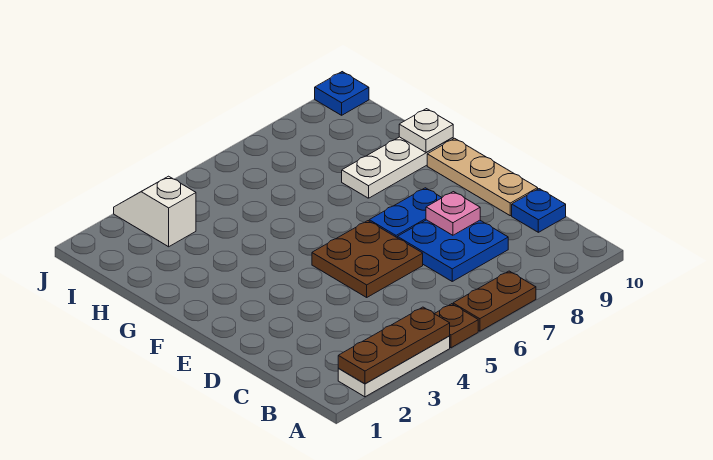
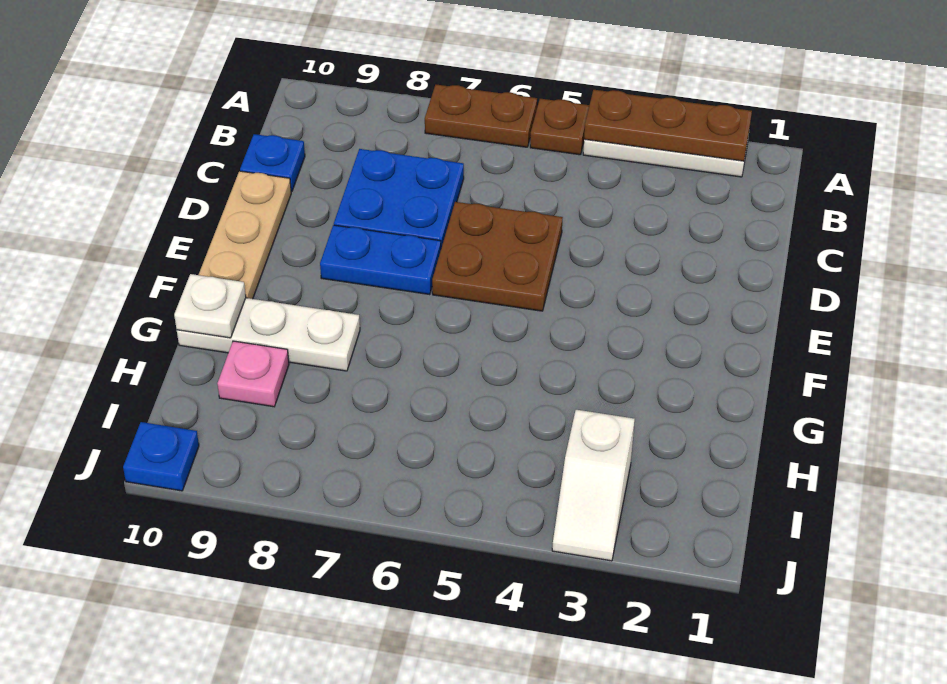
pink 1x1 plate [426,192,480,235] -> pink 1x1 plate moved to [217,341,289,407]

